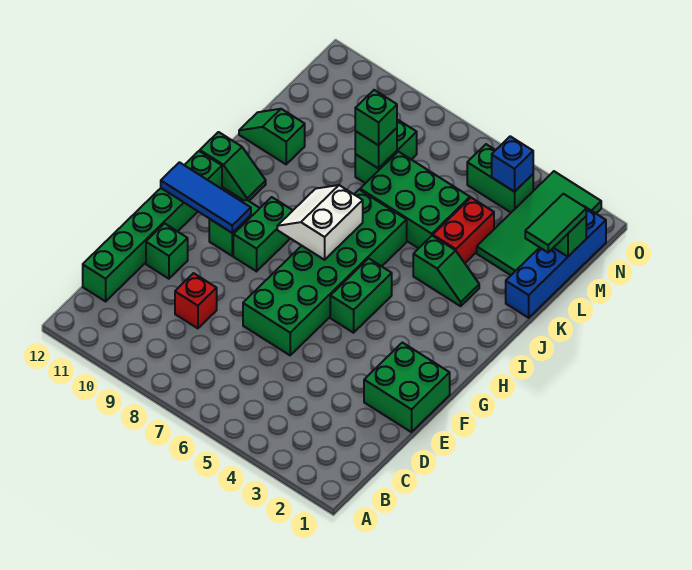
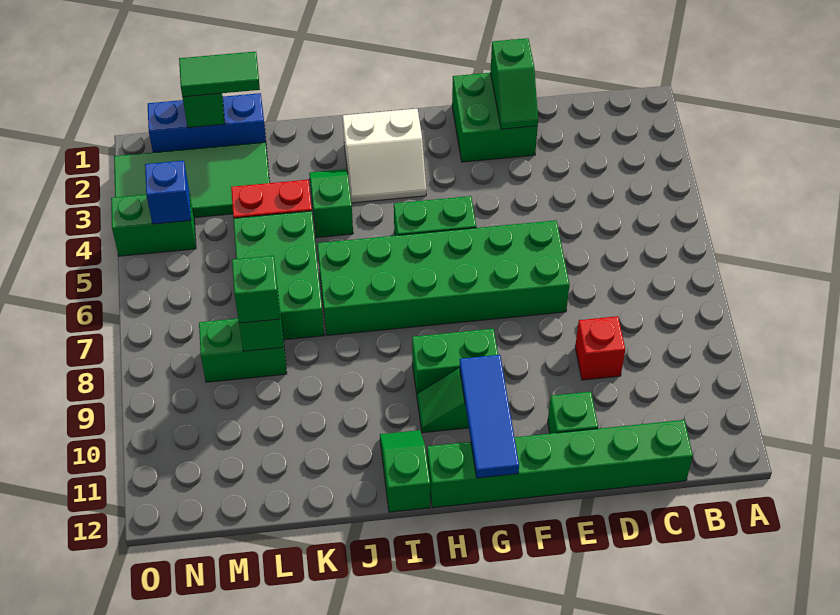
white 2x2 slope [277,185,363,260] -> white 2x2 slope moved to [343,109,426,203]
blue 1x4 brick [506,206,606,318] -> blue 1x3 brick [148,93,266,152]
green 1x2 slope [239,109,305,164] -> green 1x2 slope moved to [490,38,538,129]
green 1x2 brick [467,144,533,212] -> green 1x2 brick turned to [111,192,196,256]

